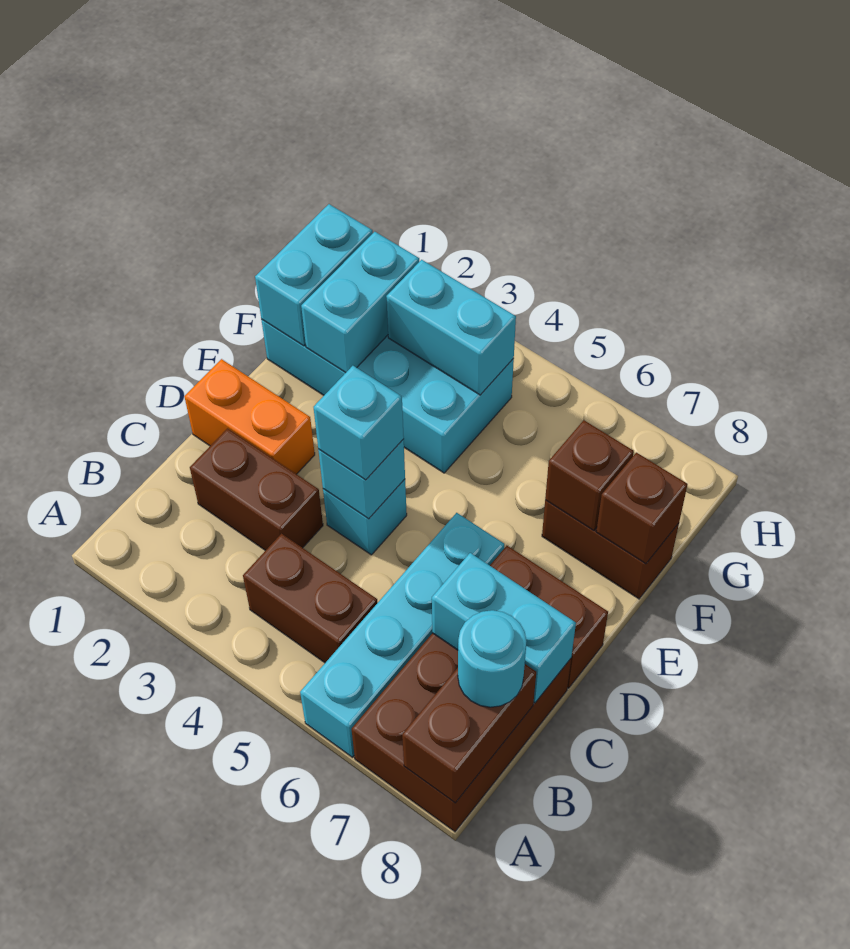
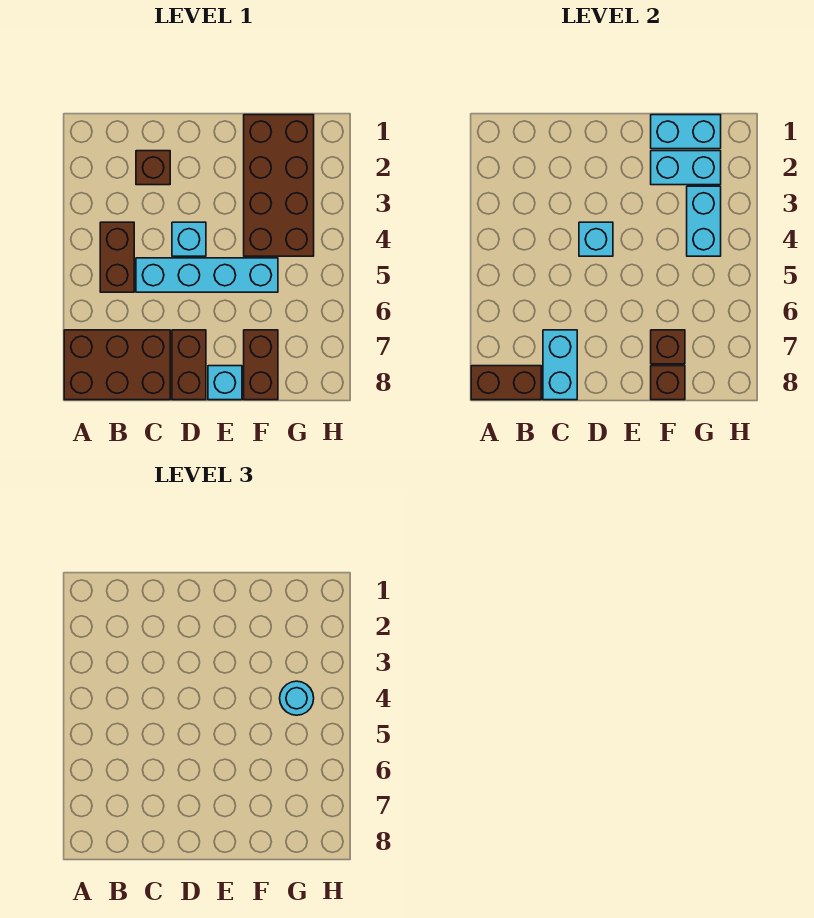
cyan 1x4 brick [300,513,504,757] -> cyan 1x4 brick moved to [136,258,278,292]
cyan 1x1 round brick [458,610,527,707] -> cyan 1x1 round brick moved to [280,681,314,715]
brown 1x2 brick [190,428,323,551] -> brown 1x1 brick [136,151,170,185]
orange 1x2 brick [184,359,315,474] -> none
cyan 1x1 brick [314,366,404,480] -> cyan 1x1 brick moved to [208,366,242,400]
cyan 2x4 brick [261,319,514,473] -> brown 2x4 brick [244,115,314,256]

